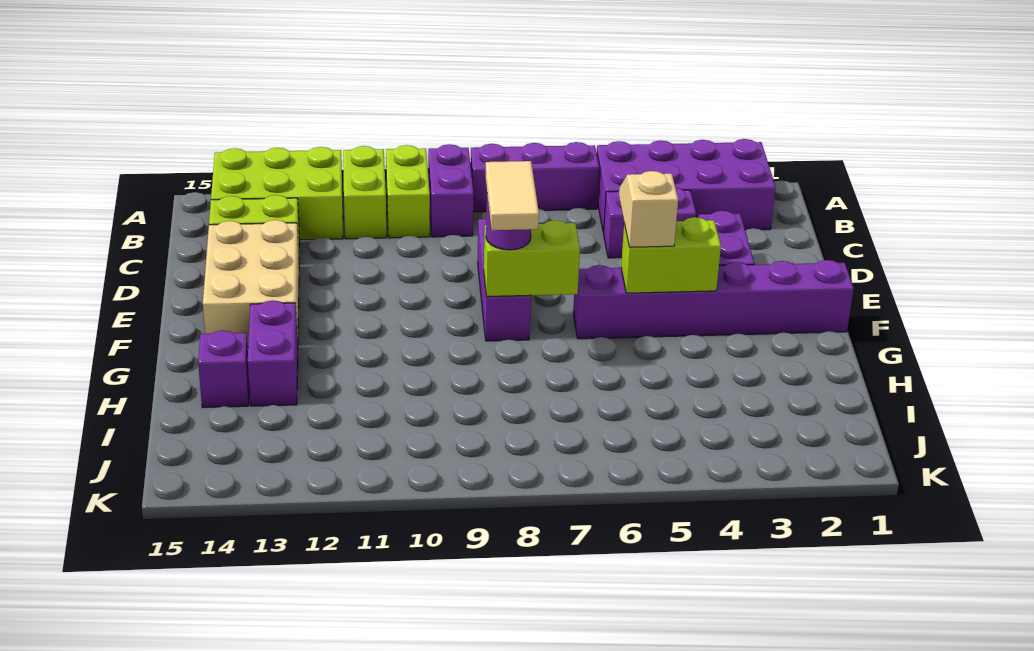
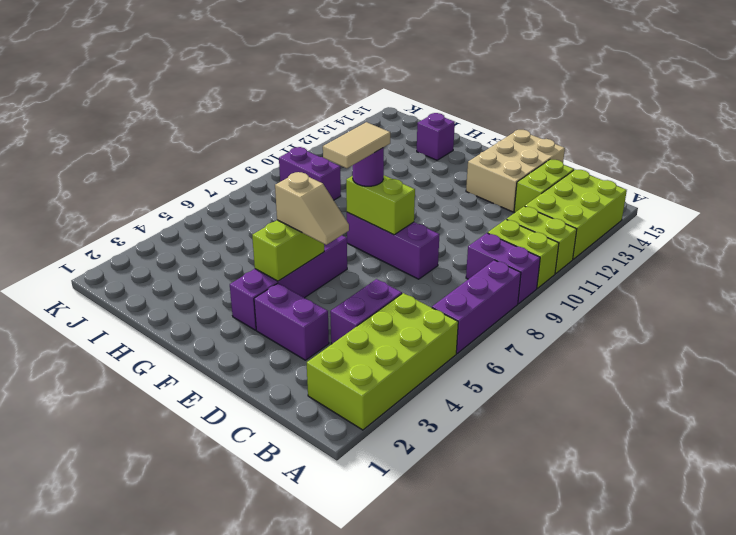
purple 2x4 brick [597,139,776,233] -> lime 2x4 brick [307,293,458,430]
tan 2x3 brick [203,220,299,345] -> tan 2x3 brick turned to [466,130,565,212]
purple 1x6 brick [573,260,854,339] -> purple 1x4 brick [230,235,347,330]
lime 1x2 brick [484,220,580,297] -> lime 1x2 brick turned to [346,175,415,235]
tan 1x2 tile [485,161,539,230] -> tan 1x2 tile turned to [323,122,390,168]
purple 1x2 brick [248,300,298,406] -> purple 1x2 brick moved to [279,147,341,200]

